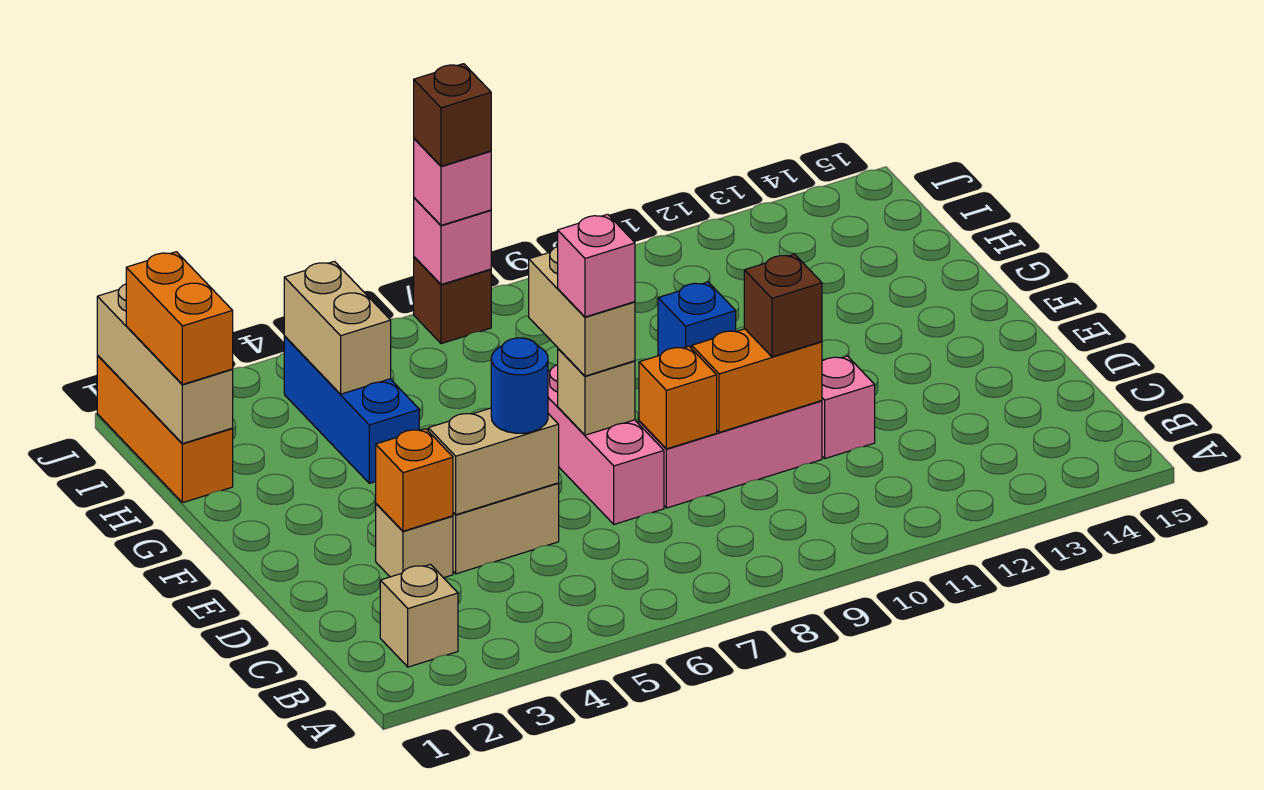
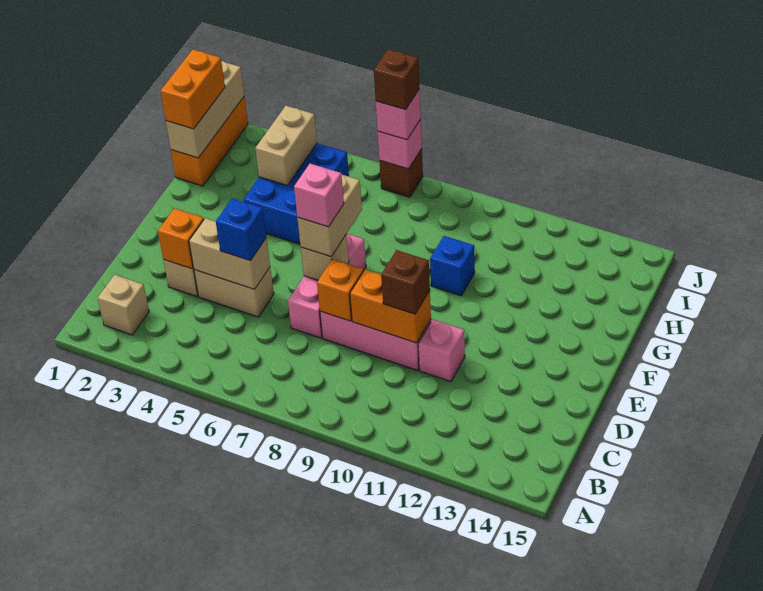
blue 1x1 round brick [491,338,548,433] -> blue 1x1 brick [216,198,266,261]
blue 1x3 brick [284,336,419,483] -> blue 2x3 brick [243,143,349,244]

